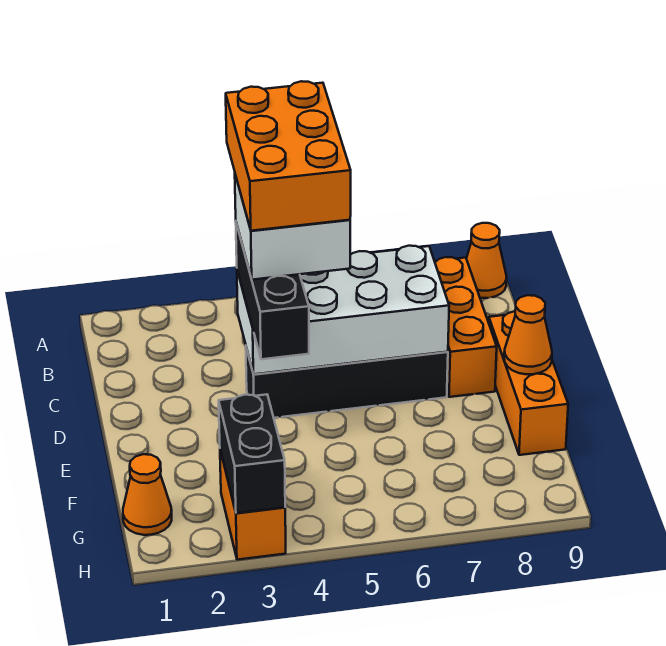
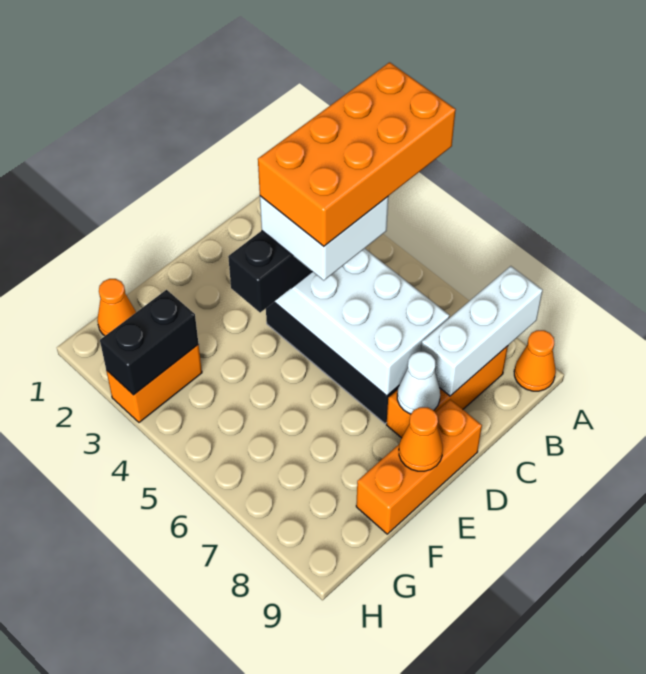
none -> white 1x3 brick [421,266,543,396]
orange 2x3 brick [226,81,351,231] -> orange 2x4 brick [258,62,456,246]
none -> white 1x1 cone [397,352,440,414]

